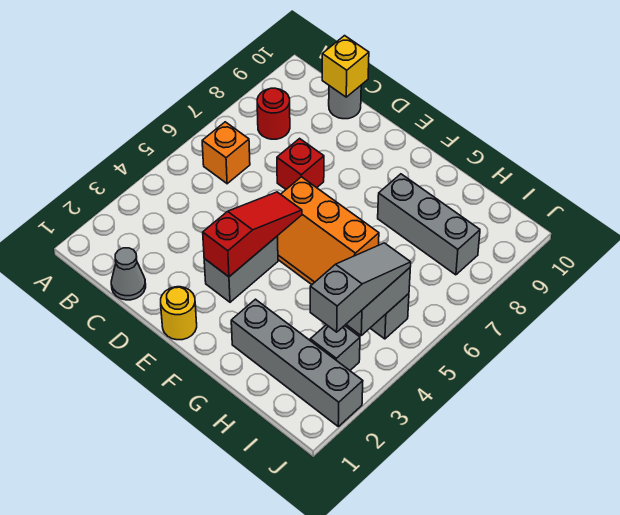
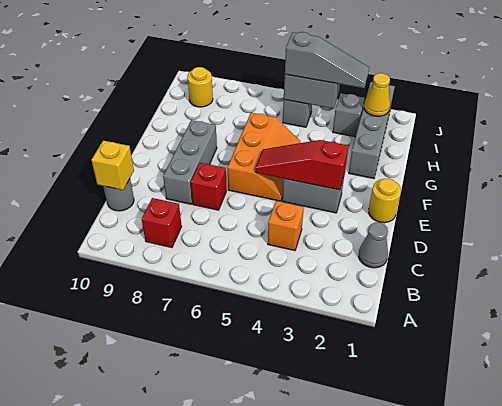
orange 1x1 brick [202,122,250,184] -> orange 1x1 brick moved to [268,201,304,251]
red 1x1 round brick [257,88,290,139] -> red 1x1 brick [142,198,182,248]
grey 1x3 brick [378,174,480,275] -> grey 1x3 brick moved to [163,120,217,204]
none -> yellow 1x1 cone [364,73,390,116]
grey 1x3 slope [310,243,411,332] -> grey 1x3 slope turned to [285,32,369,88]
none -> yellow 1x1 round brick [187,67,213,107]

